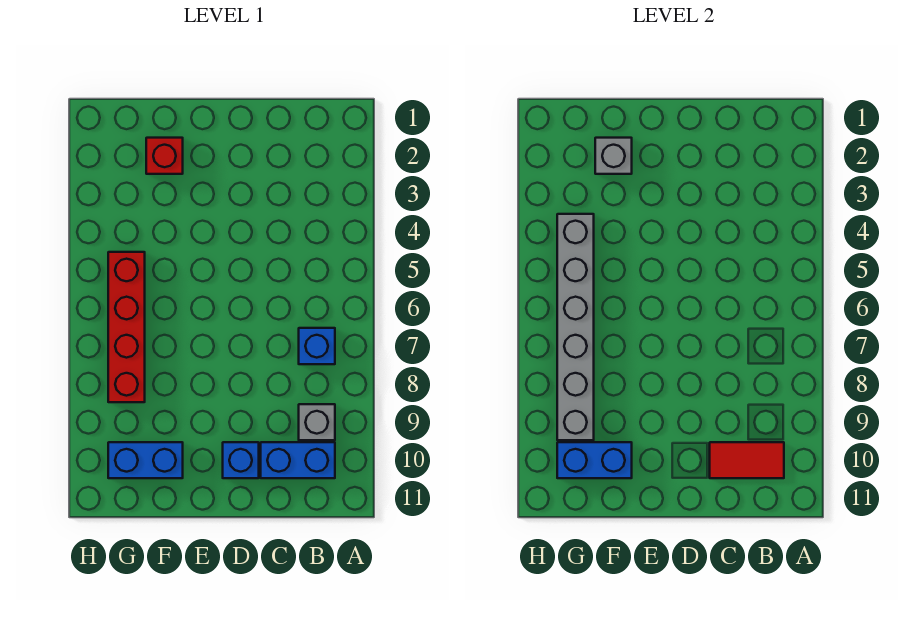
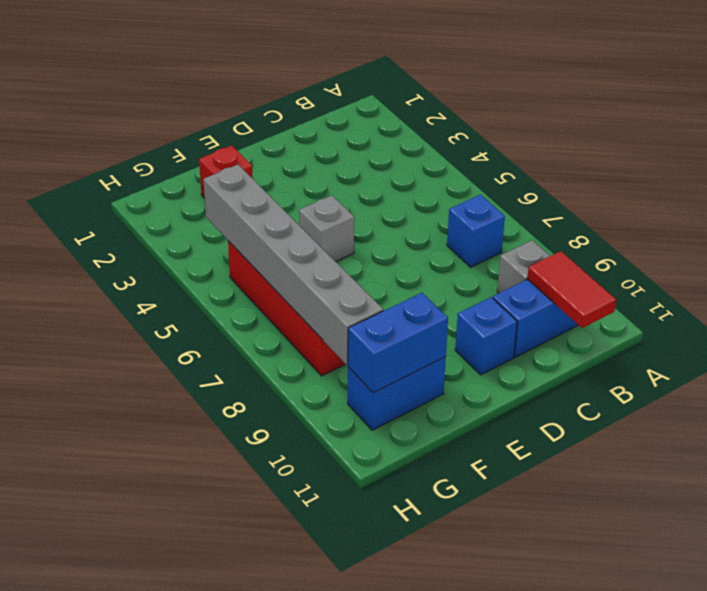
red 1x2 tile [710,442,784,478] -> red 1x2 tile turned to [527,251,616,328]
grey 1x1 brick [595,138,632,174] -> grey 1x1 brick moved to [299,195,354,262]

